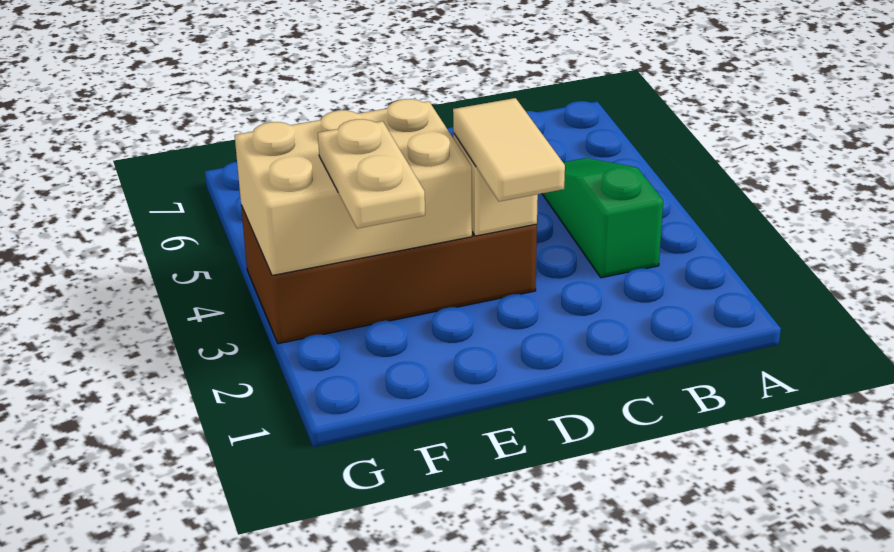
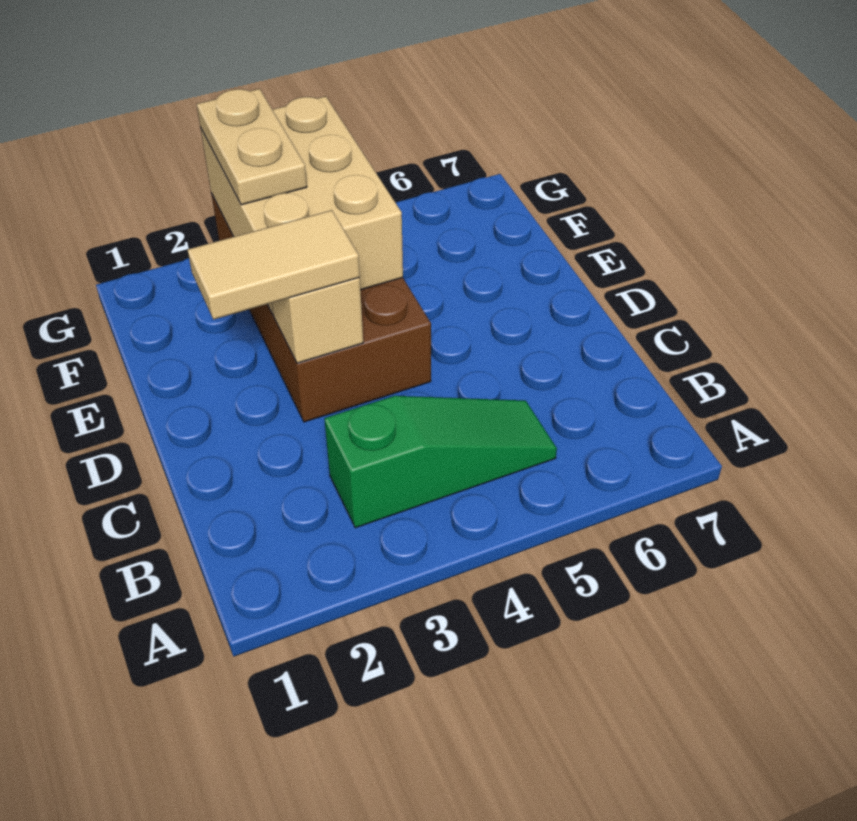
tan 1x2 plate [318,119,425,228] -> tan 1x2 plate turned to [197,89,307,205]

